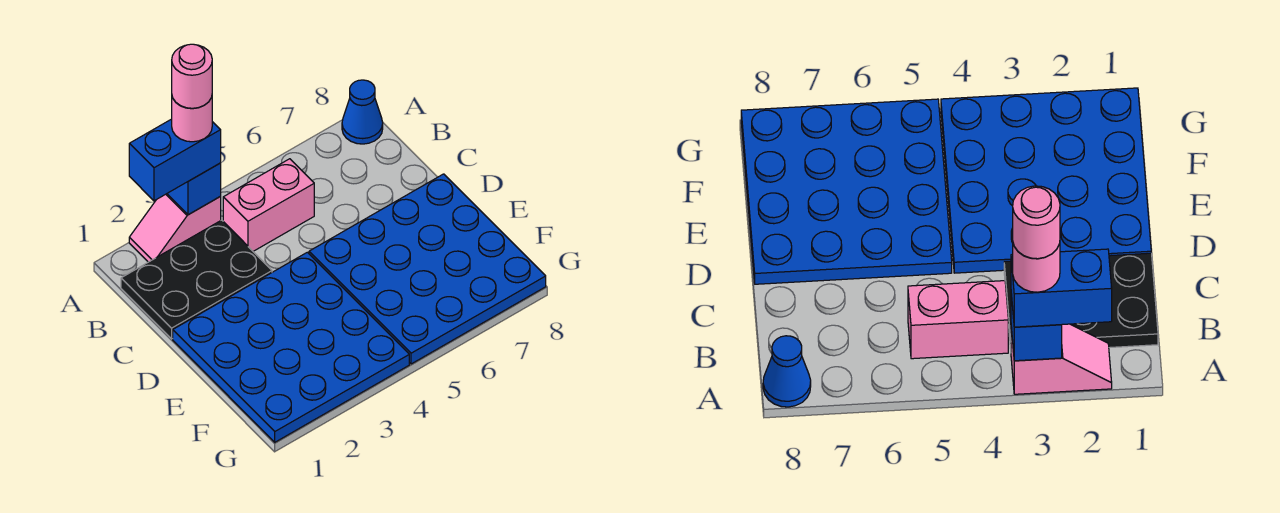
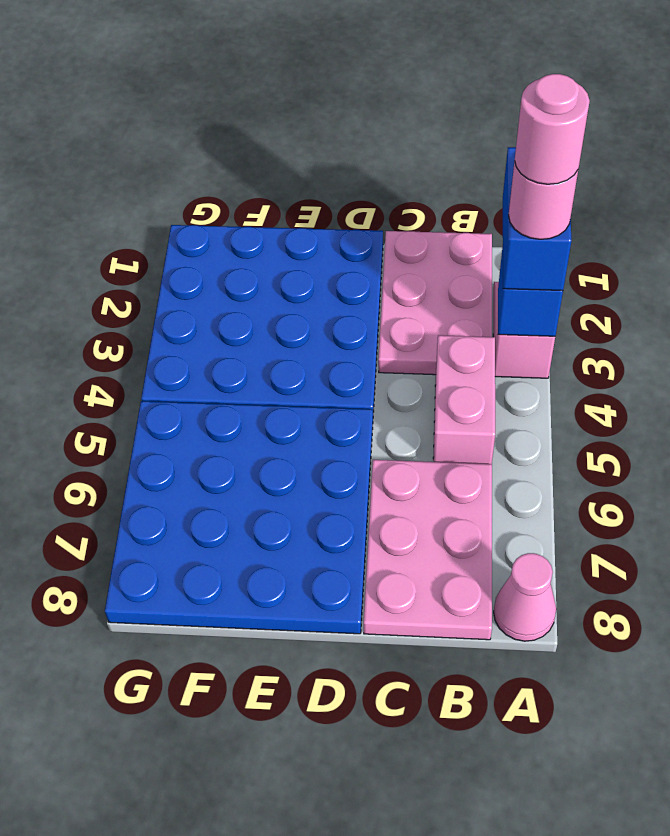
blue 1x1 cone [342,80,383,144] -> pink 1x1 cone [494,553,556,641]
black 2x3 plate [121,220,272,339] -> pink 2x3 plate [378,231,492,375]
none -> pink 2x3 plate [364,460,492,640]

